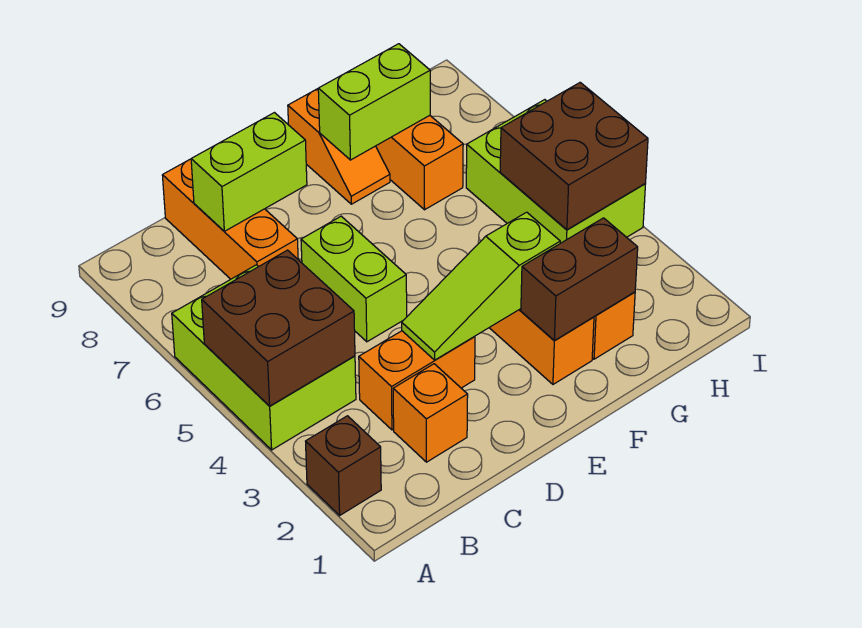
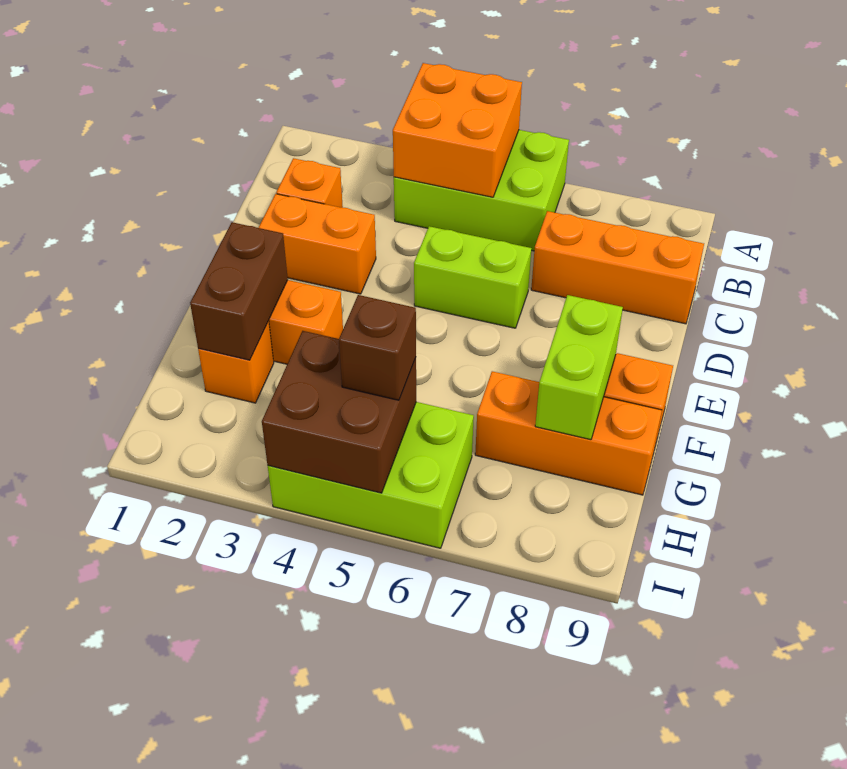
brown 1x1 brick [306,416,381,515] -> brown 1x1 brick moved to [339,295,416,400]
brown 2x2 brick [202,250,355,406] -> orange 2x2 brick [393,63,522,197]
orange 1x2 brick [359,331,475,430] -> orange 1x2 brick turned to [259,194,376,294]
lime 1x2 brick [191,113,307,231] -> none
lime 1x3 slope [402,212,560,360] -> none

